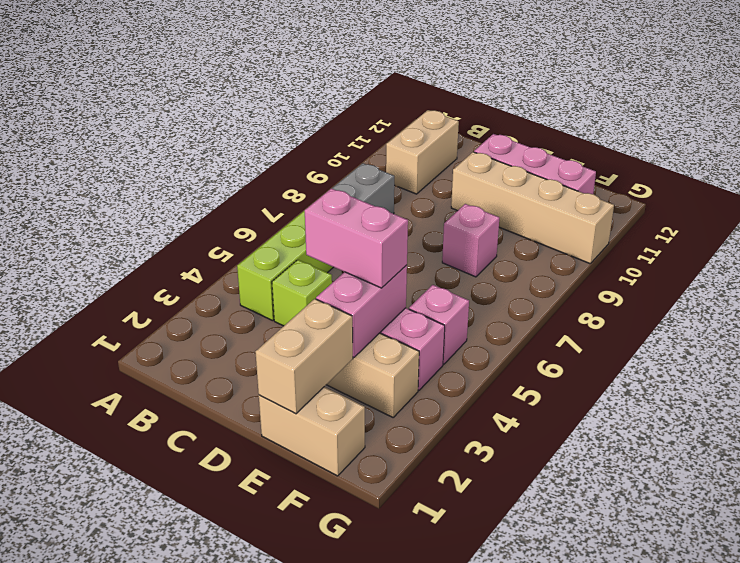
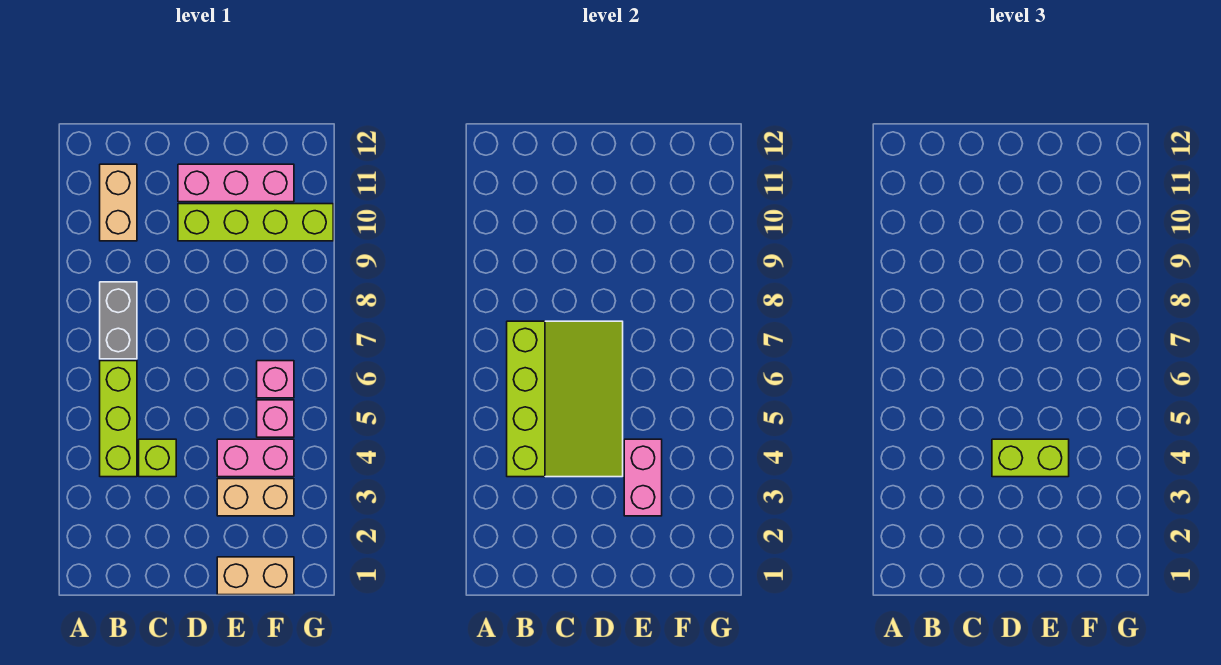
none -> lime 3x4 slope [507,321,623,477]
pink 1x2 brick [305,188,408,288] -> lime 1x2 brick [992,439,1069,477]
tan 1x4 brick [451,152,614,263] -> lime 1x4 brick [178,204,333,241]
tan 1x2 brick [255,299,353,414] -> none
pink 1x1 brick [442,204,499,277] -> pink 1x1 brick moved to [257,361,294,398]

